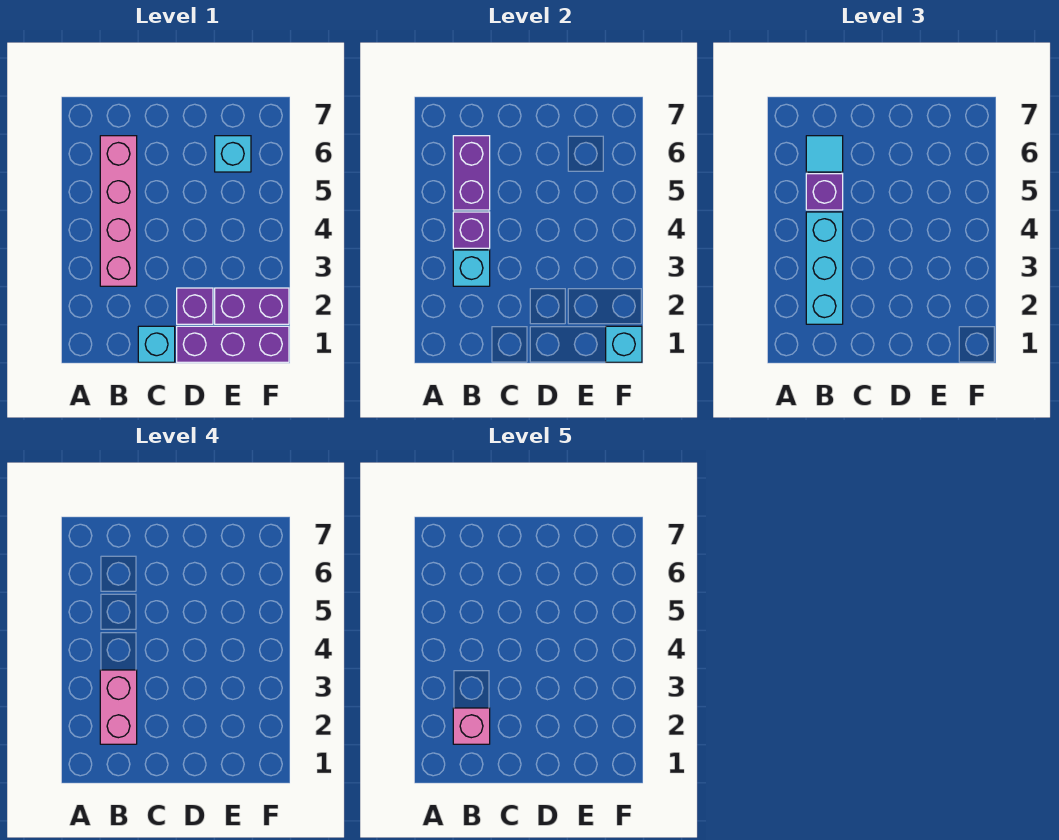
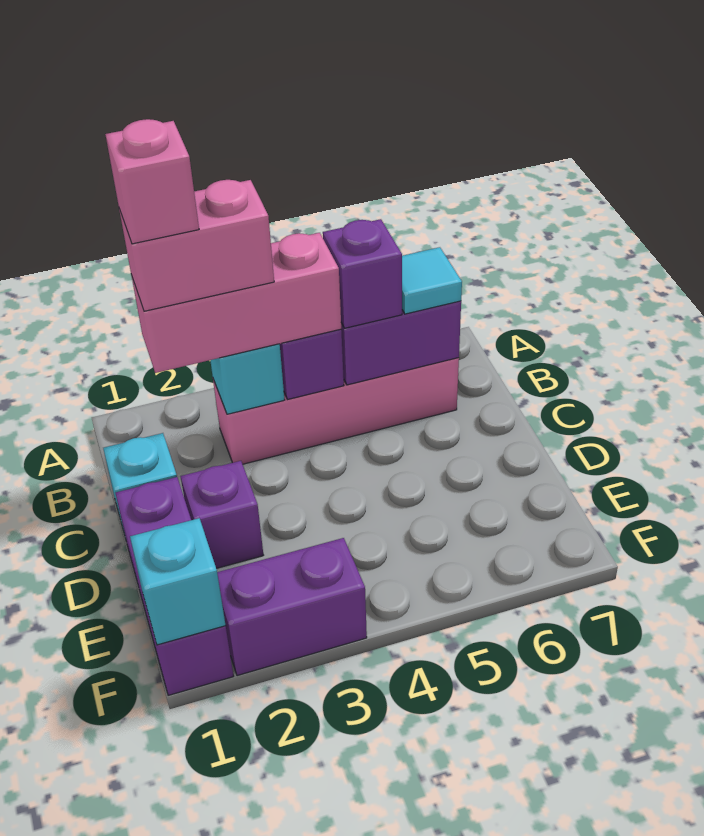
cyan 1x3 brick [806,212,843,324] -> pink 1x3 brick [131,233,341,373]
purple 1x2 brick [215,288,289,324] -> purple 1x2 brick turned to [217,538,367,676]
cyan 1x1 brick [215,136,251,172] -> none

